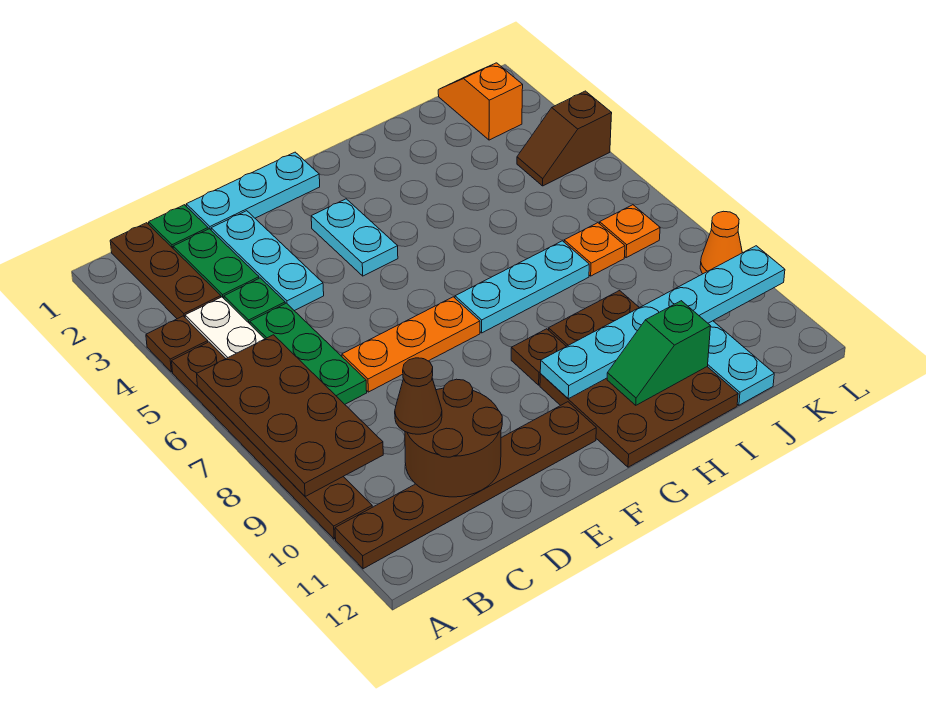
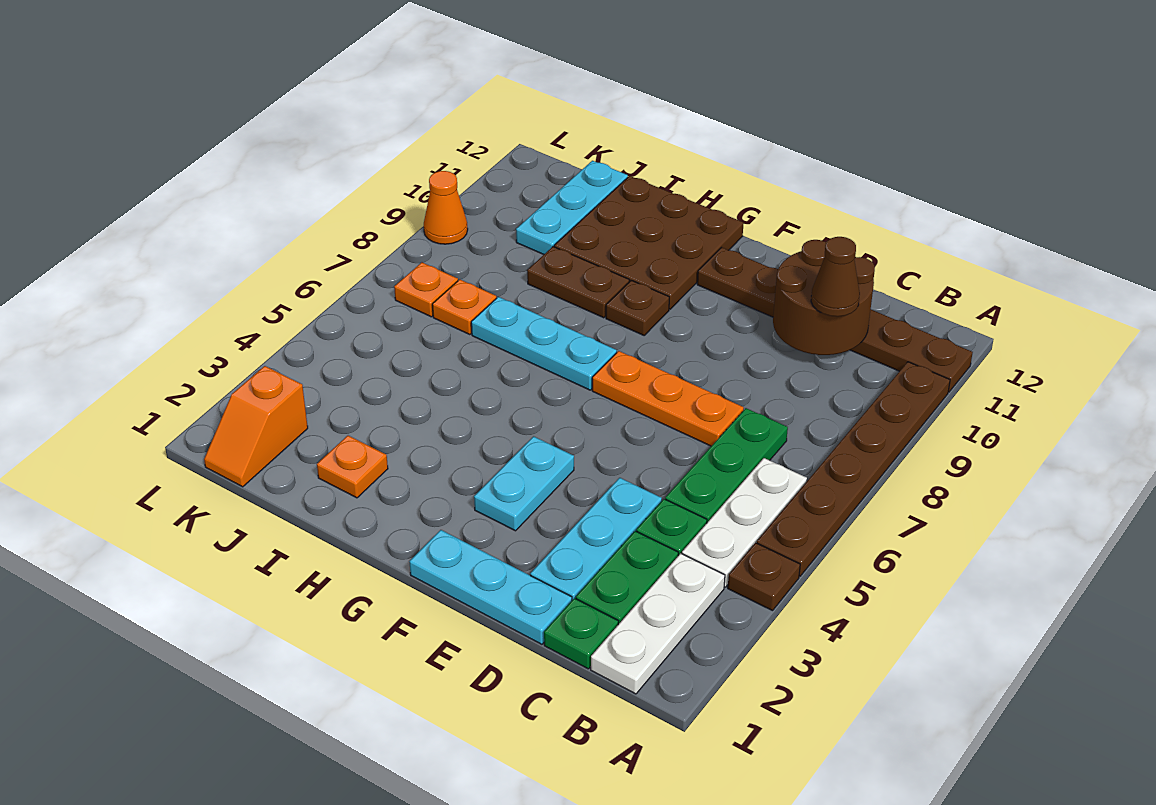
brown 2x4 plate [197,335,383,496] -> none
brown 1x3 plate [110,223,221,319] -> white 1x3 plate [591,553,725,694]
cyan 1x6 plate [540,246,785,399] -> none
green 1x2 slope [607,301,711,405] -> none
none -> orange 1x1 plate [317,436,388,498]
brown 1x2 slope [517,91,612,186] -> none

